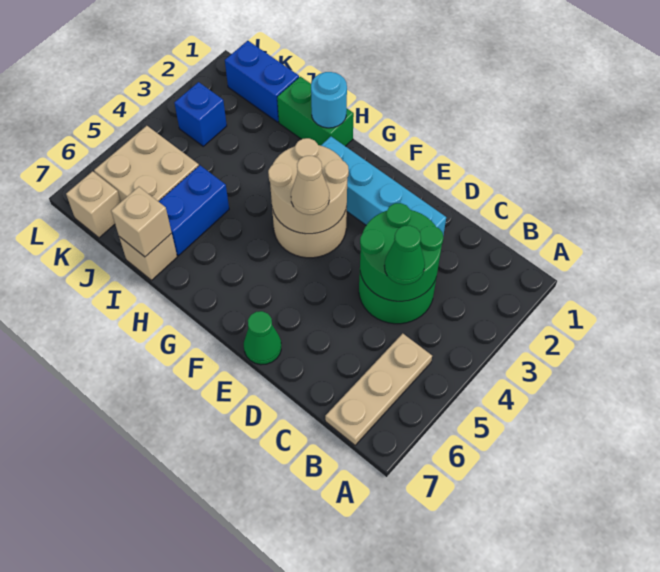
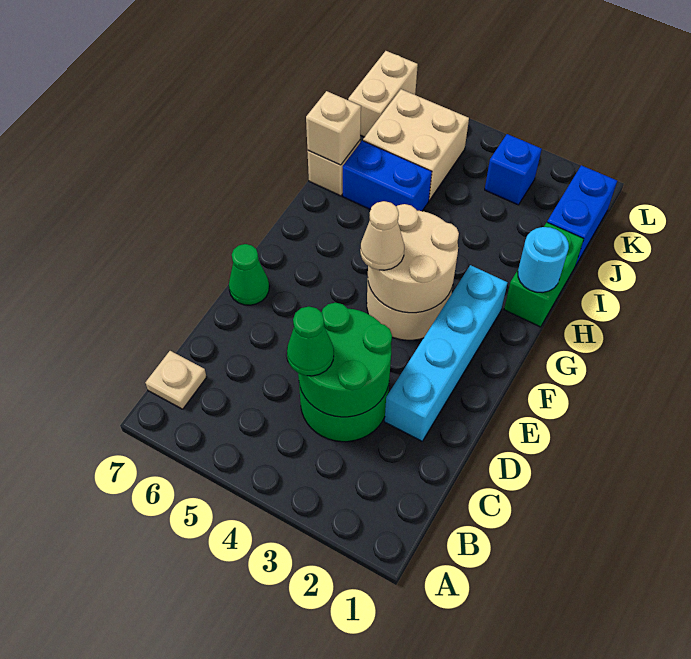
tan 1x3 plate [325,333,432,445] -> tan 1x1 plate [145,351,206,409]
tan 1x1 brick [66,171,121,238] -> tan 1x2 brick [348,51,418,137]

